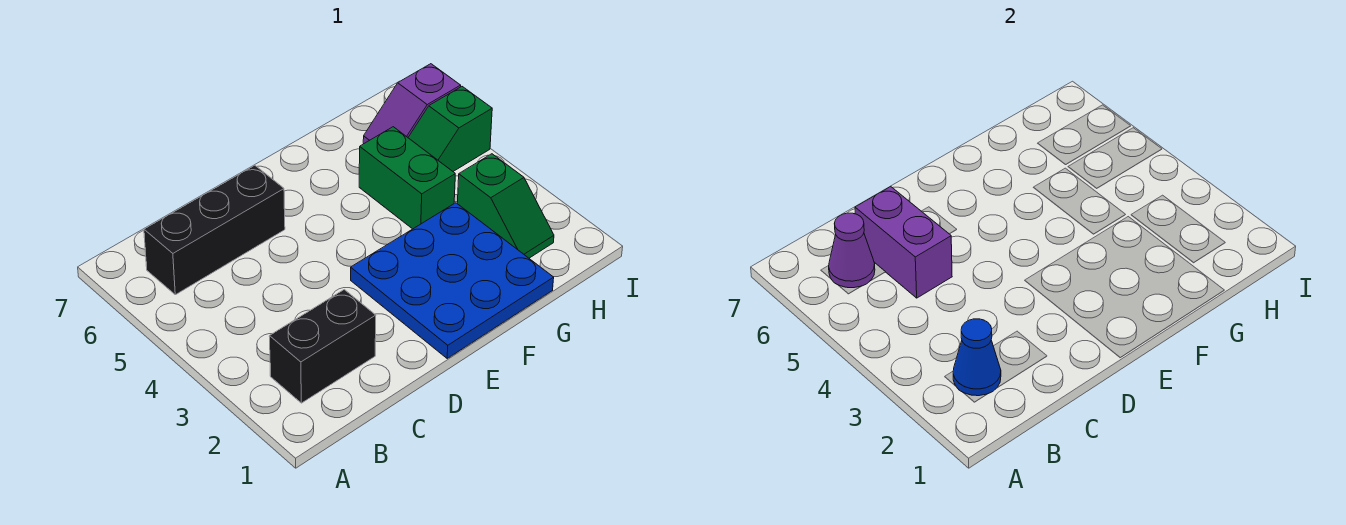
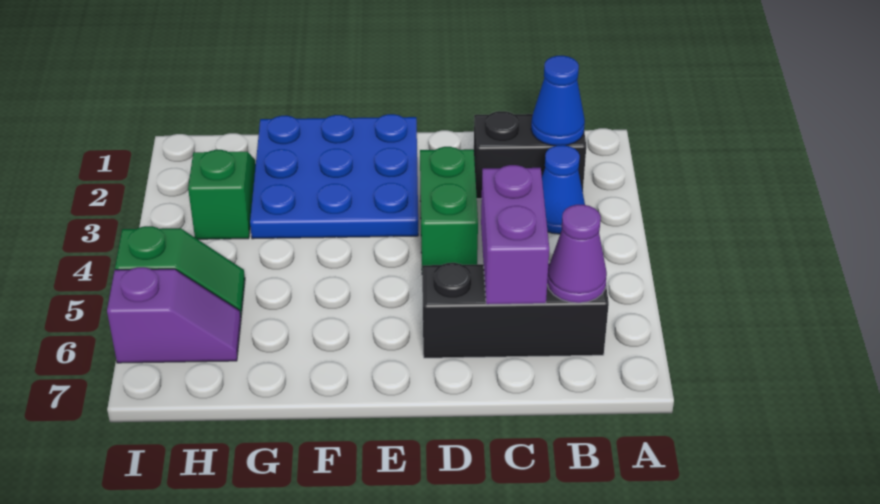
none -> blue 1x1 cone [542,145,585,234]
green 1x2 brick [359,127,455,229] -> green 1x2 brick moved to [420,147,478,266]

